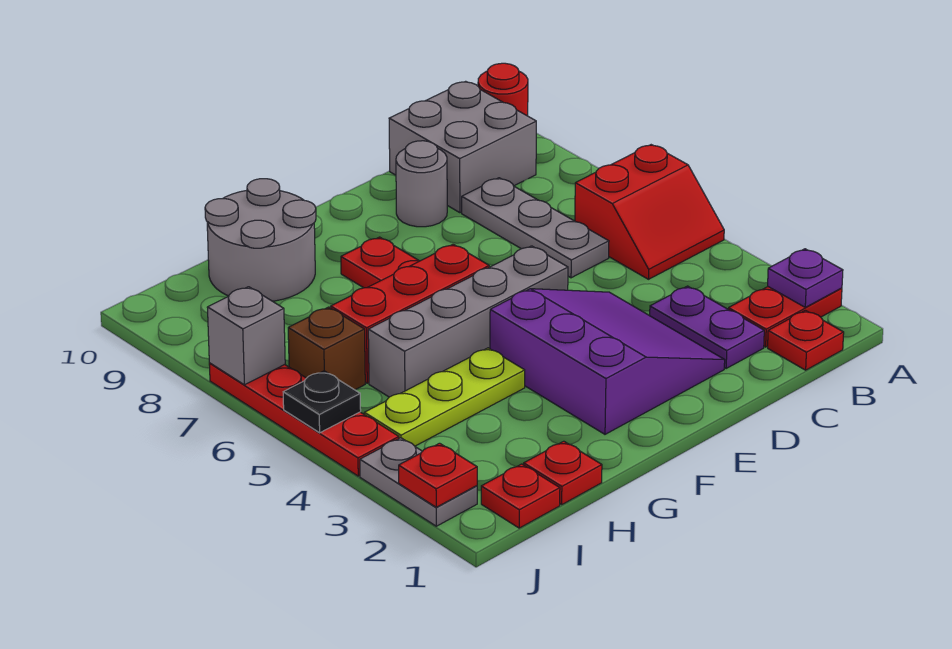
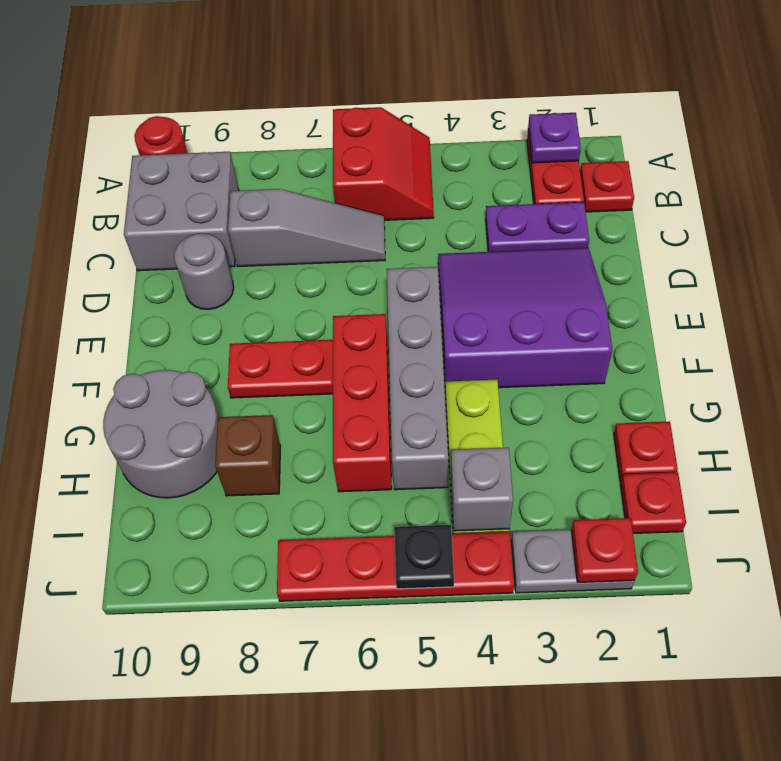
grey 1x3 plate [462,178,609,278] -> grey 1x3 slope [228,189,385,267]
brown 1x1 brick [288,307,365,390] -> brown 1x1 brick moved to [215,415,280,496]
grey 1x1 brick [207,287,285,385] -> grey 1x1 brick moved to [451,447,513,531]

